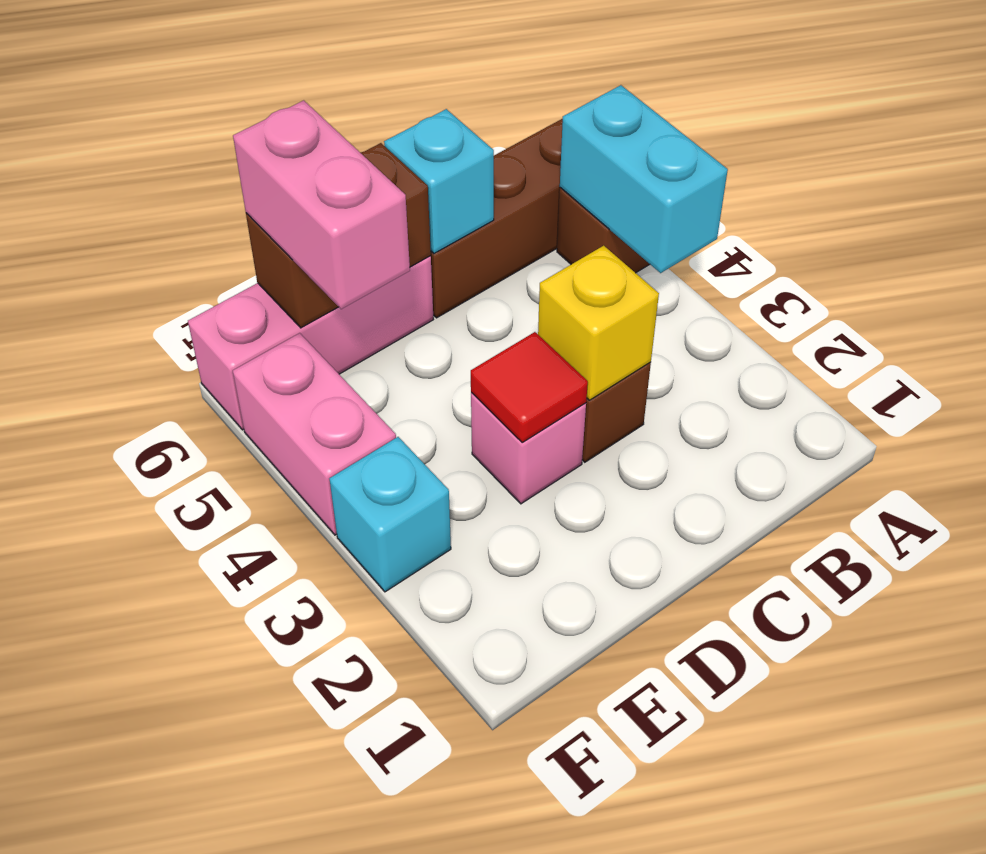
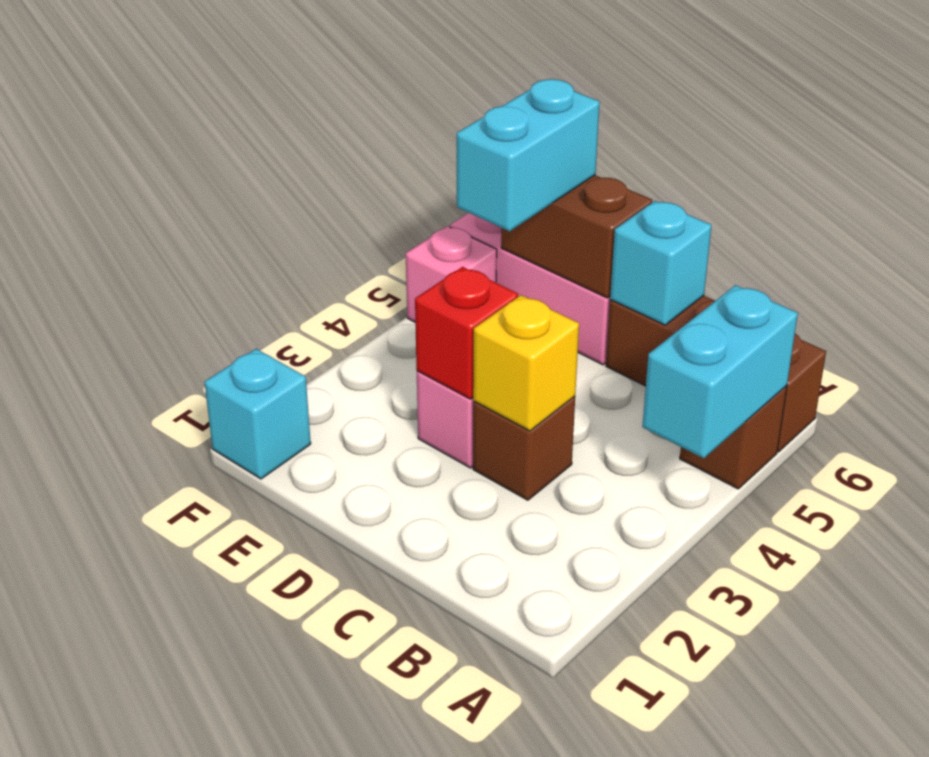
red 1x1 tile [471,332,588,442] -> red 1x1 brick [415,267,518,399]
pink 1x2 brick [233,100,410,309] -> cyan 1x2 brick [457,79,600,231]
cyan 1x1 brick [330,437,451,592] -> cyan 1x1 brick moved to [205,349,311,479]
pink 1x2 brick [233,333,396,535] -> pink 1x1 brick [406,226,497,322]

